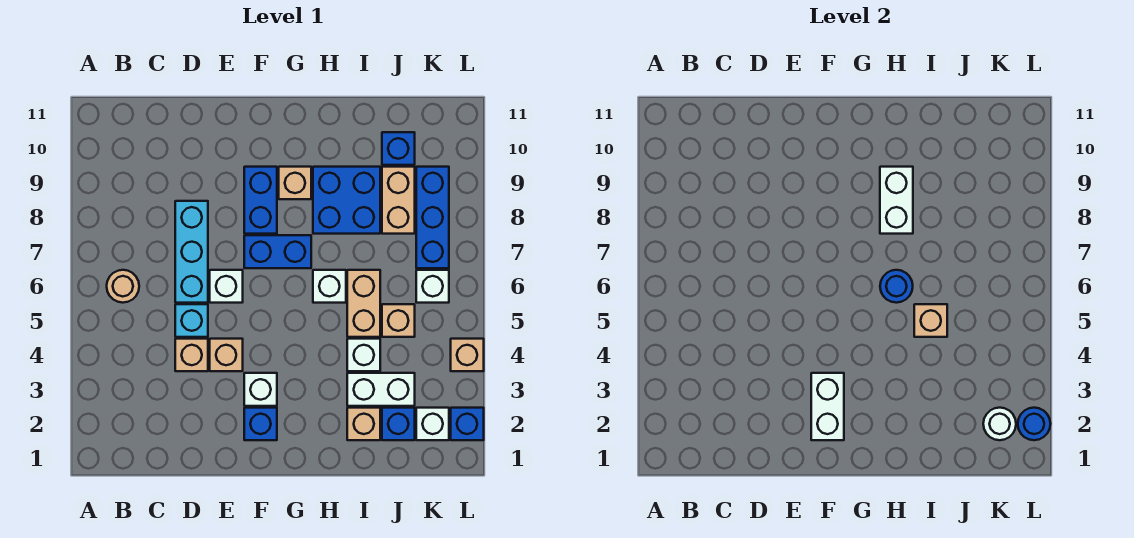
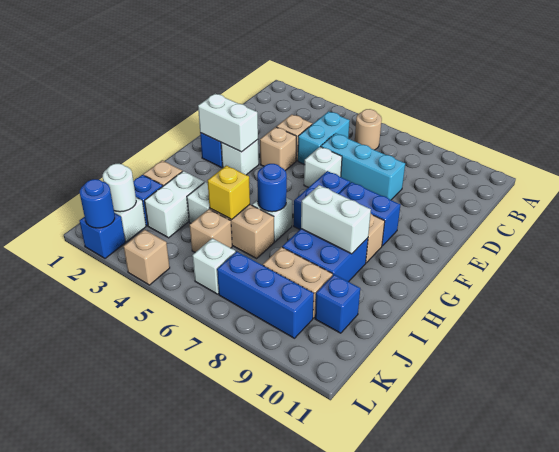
cyan 1x1 brick [175,304,208,337] -> cyan 1x2 brick [298,111,350,165]
tan 1x1 brick [914,304,947,337] -> yellow 1x1 brick [208,166,250,220]

